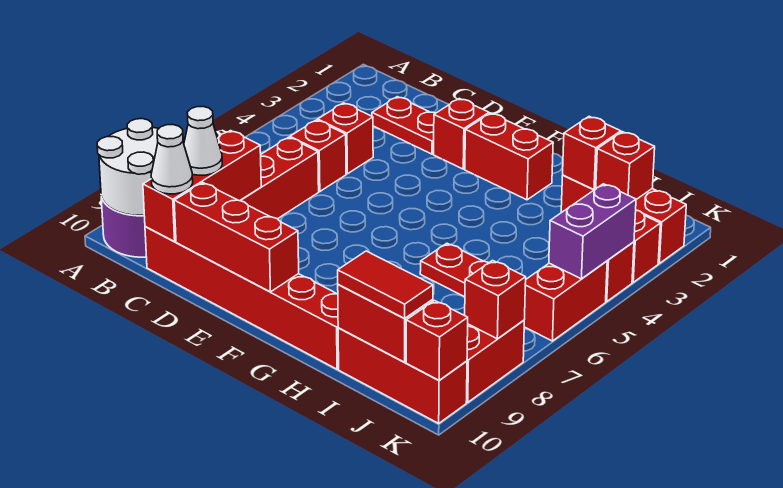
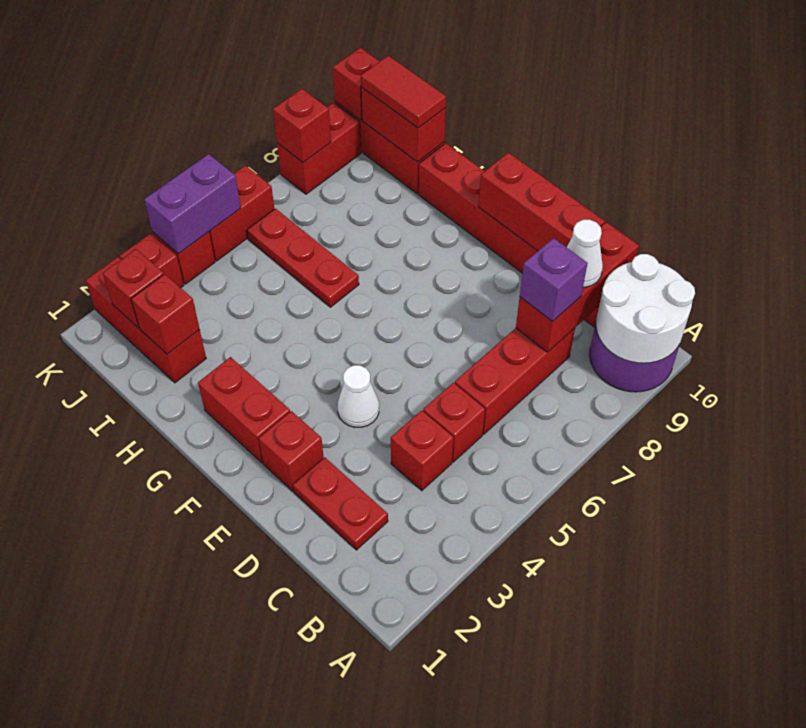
none -> purple 1x1 brick [520,238,588,322]
white 1x1 cone [151,125,193,194] -> white 1x1 cone moved to [337,365,379,427]

